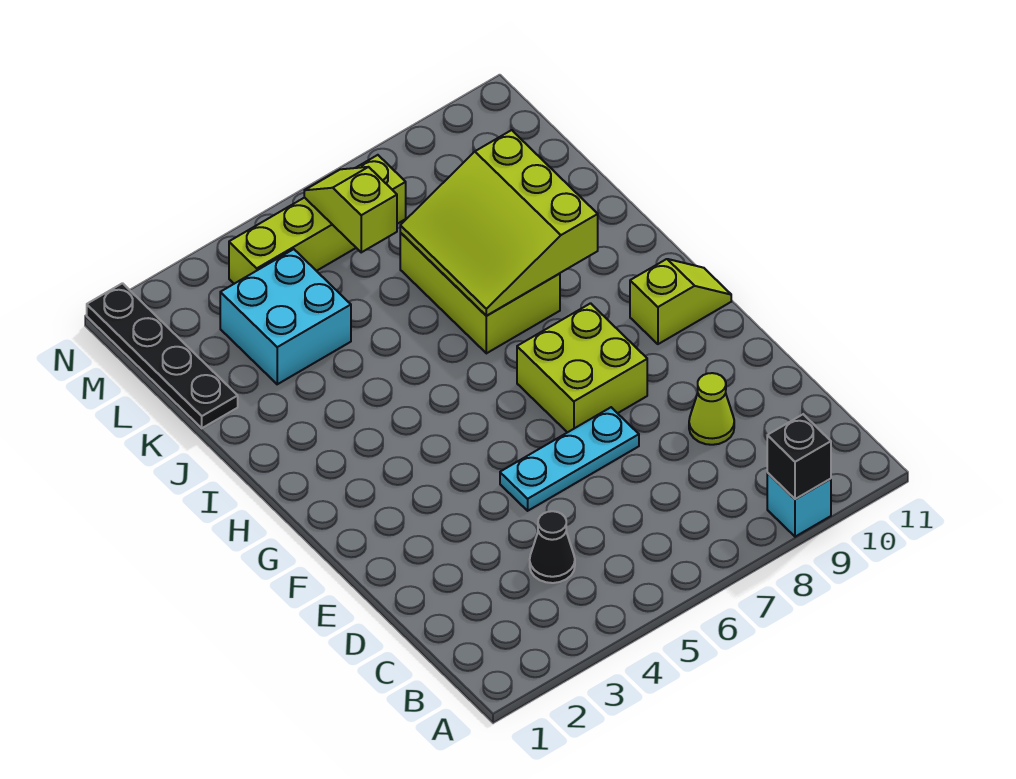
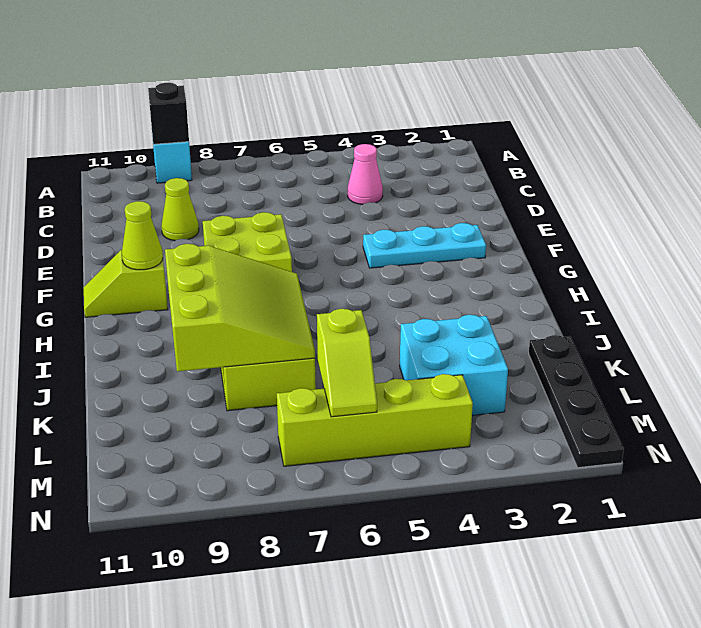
black 1x1 cone [530,511,575,583] -> pink 1x1 cone [348,144,383,205]
cyan 1x3 plate [500,407,639,511] -> cyan 1x3 plate moved to [363,223,486,268]
none -> lime 1x1 cone [122,201,163,270]

